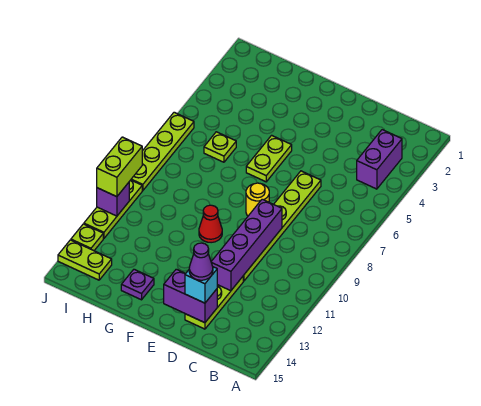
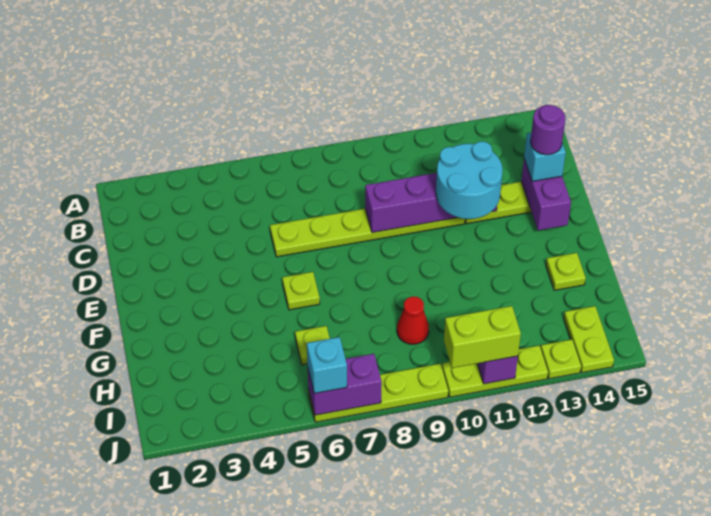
purple 1x2 brick [357,130,402,189] -> purple 1x2 brick moved to [308,354,382,415]
none -> cyan 2x2 round brick [436,142,502,219]
purple 1x1 cone [189,243,213,280] -> purple 1x1 round brick [531,105,565,155]
yellow 1x1 round brick [246,183,269,216] -> none
lime 1x2 plate [246,135,292,182] -> lime 1x1 plate [282,272,320,310]
red 1x1 cone [199,205,222,243] -> red 1x1 cone moved to [397,297,429,344]
purple 1x1 plate [121,269,154,300] -> lime 1x1 plate [546,253,586,290]
none -> cyan 1x1 brick [307,337,347,393]

